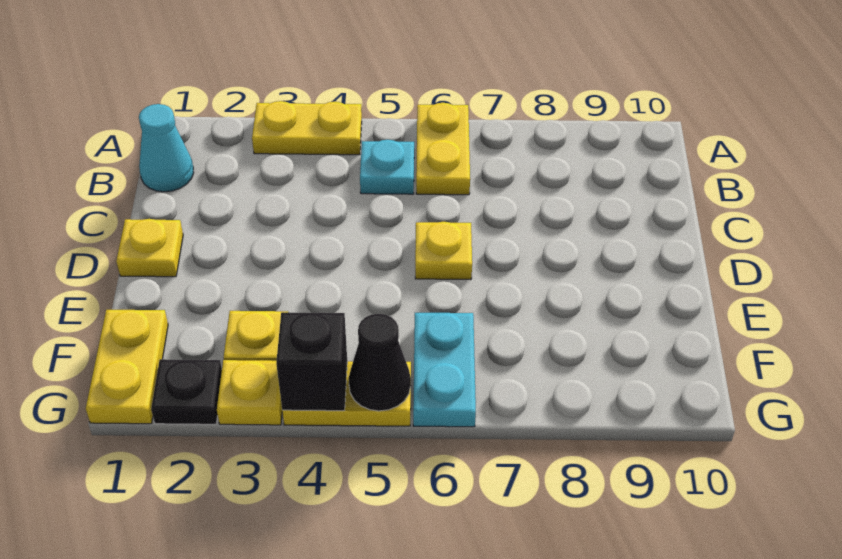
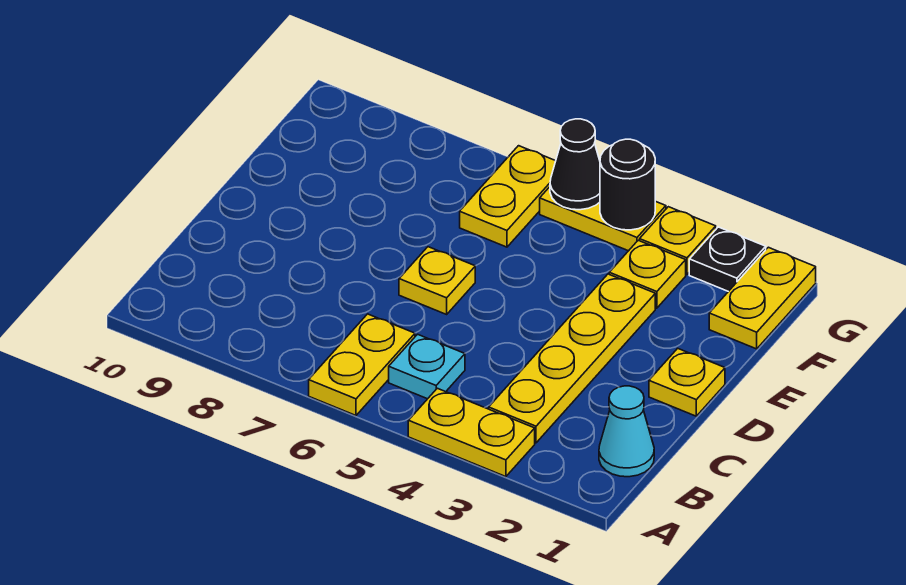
none -> yellow 1x4 plate [489,274,655,443]
cyan 1x2 plate [413,313,476,427] -> yellow 1x2 plate [460,146,556,247]
black 1x1 brick [276,312,347,411] -> black 1x1 round brick [600,139,655,230]

